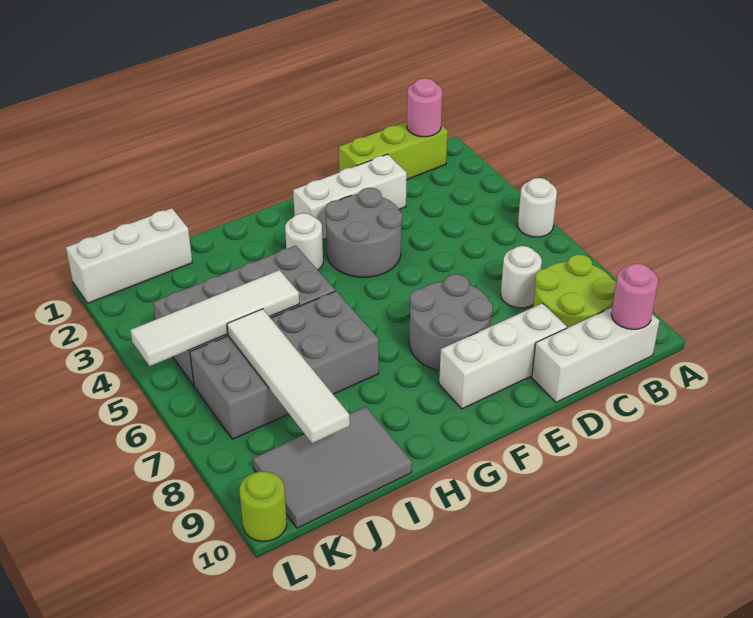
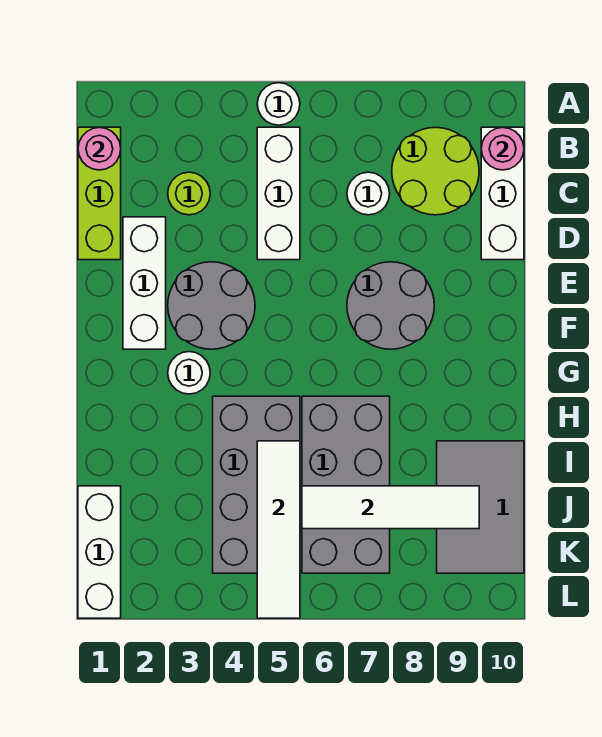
white 1x3 brick [439,303,567,409] -> white 1x3 brick moved to [257,127,300,260]
lime 1x1 round brick [239,471,287,541] -> lime 1x1 round brick moved to [168,172,210,215]

